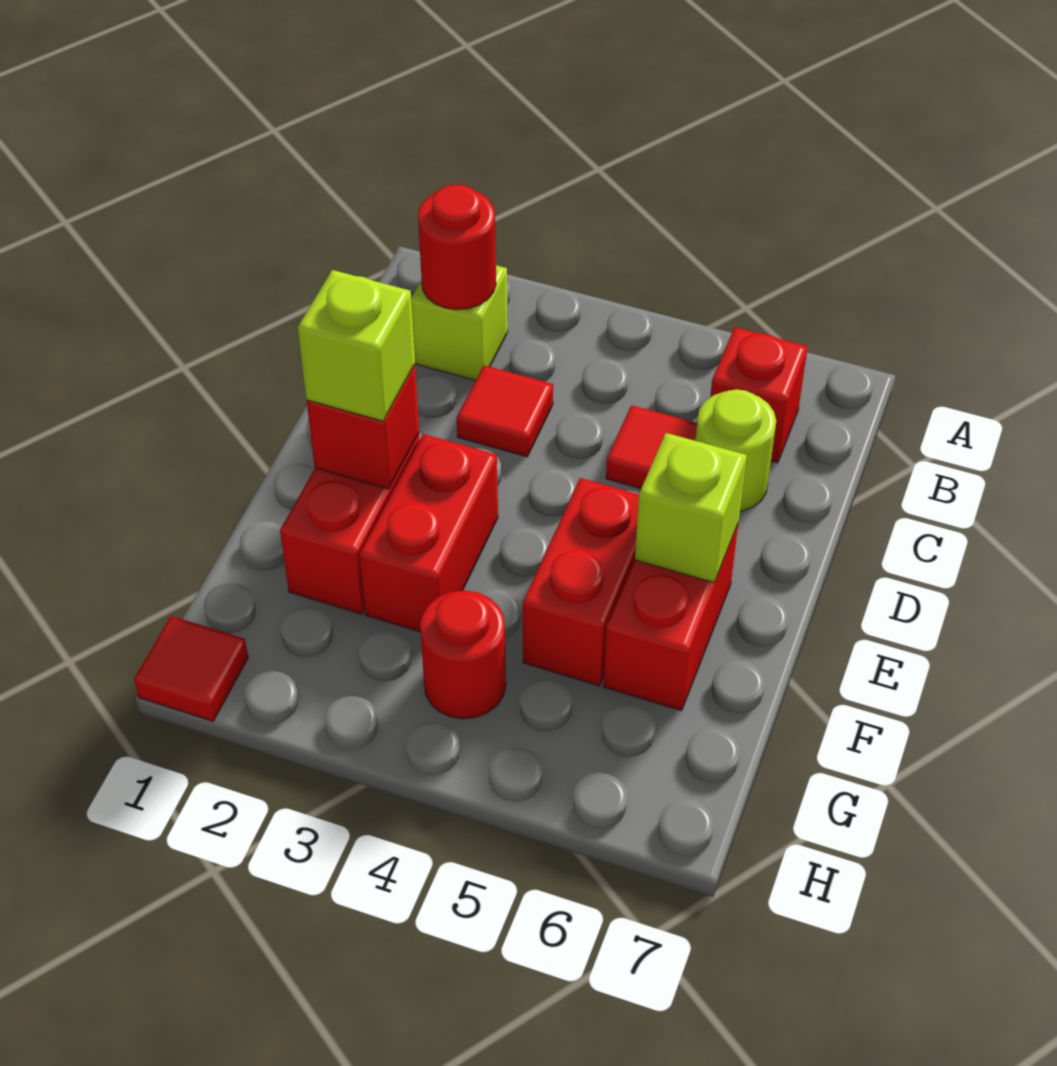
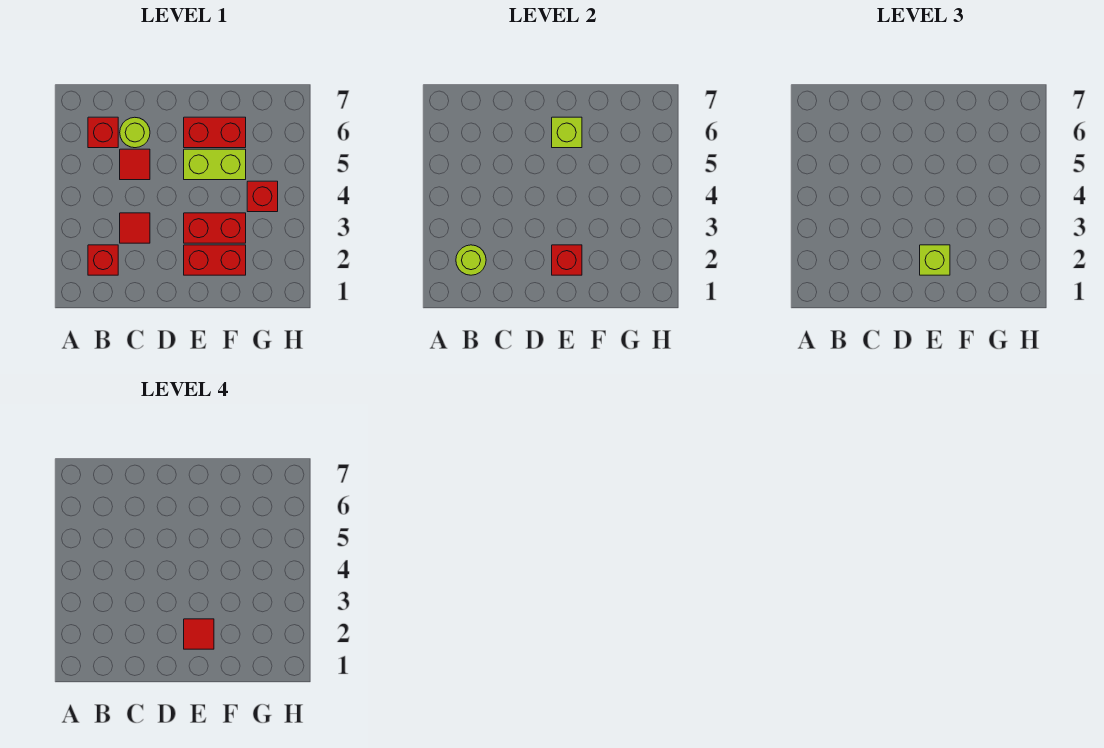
lime 1x1 brick [411,265,508,380] -> red 1x1 brick [88,245,118,275]
red 1x1 round brick [418,185,496,310] -> lime 1x1 round brick [456,245,486,275]
red 1x2 brick [523,478,639,686] -> lime 1x2 brick [184,149,246,180]
red 1x1 round brick [420,590,506,719] -> red 1x1 brick [247,181,278,212]
red 1x1 tile [134,616,248,721] -> red 1x1 tile moved to [184,619,214,649]

